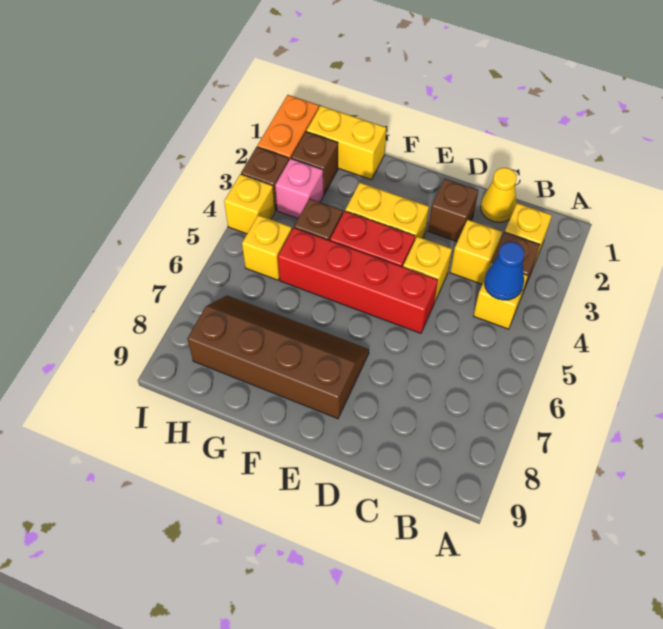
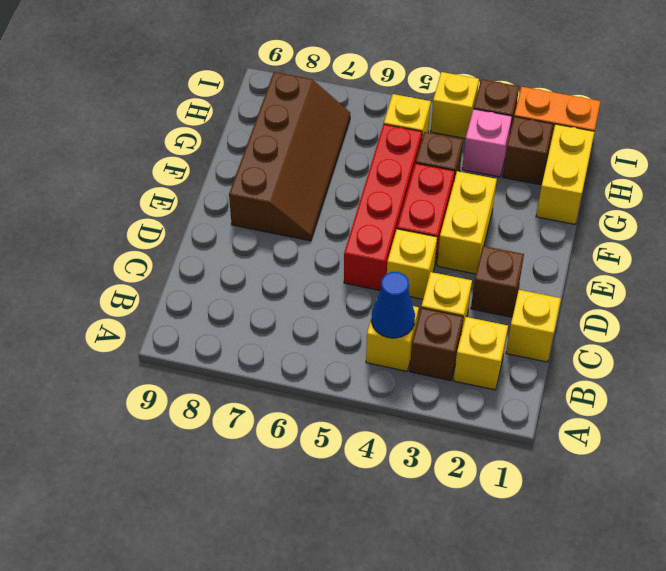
yellow 1x1 cone [481,168,517,222] -> yellow 1x1 brick [506,290,561,362]

